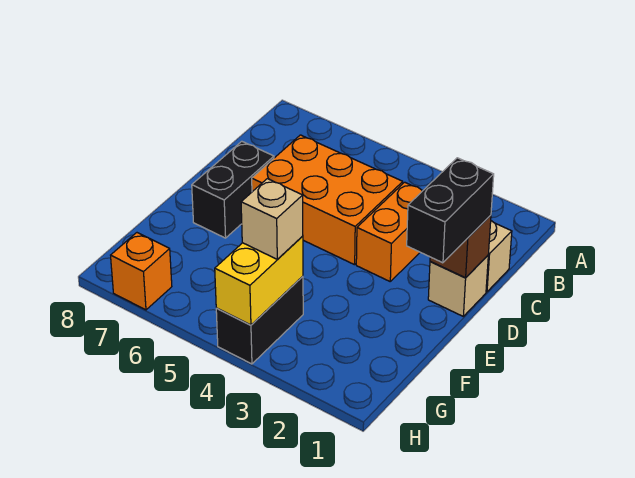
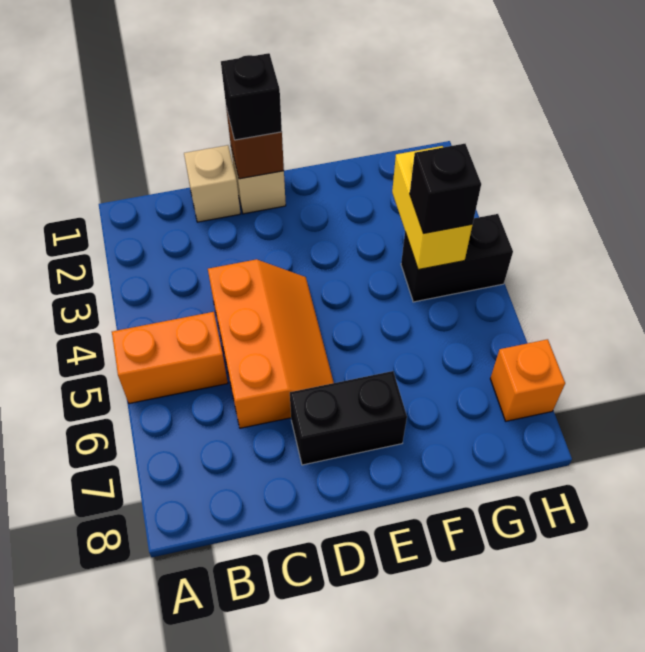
orange 1x2 brick [356,182,423,281] -> orange 1x2 brick moved to [112,312,228,404]
orange 2x3 brick [252,135,403,265] -> orange 2x3 slope [208,259,334,428]
black 1x2 brick [407,158,494,263] -> black 1x1 brick [221,53,282,140]
yellow 1x2 brick [215,236,303,325] -> yellow 1x2 brick turned to [392,146,472,270]
tan 1x1 brick [241,179,303,259] -> black 1x1 brick [410,144,481,233]

